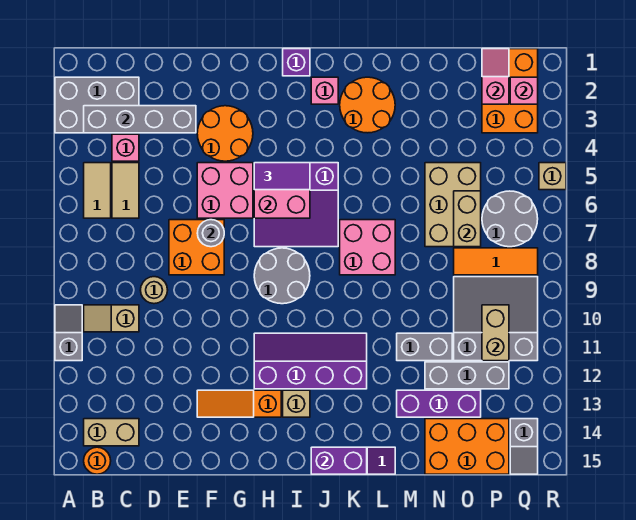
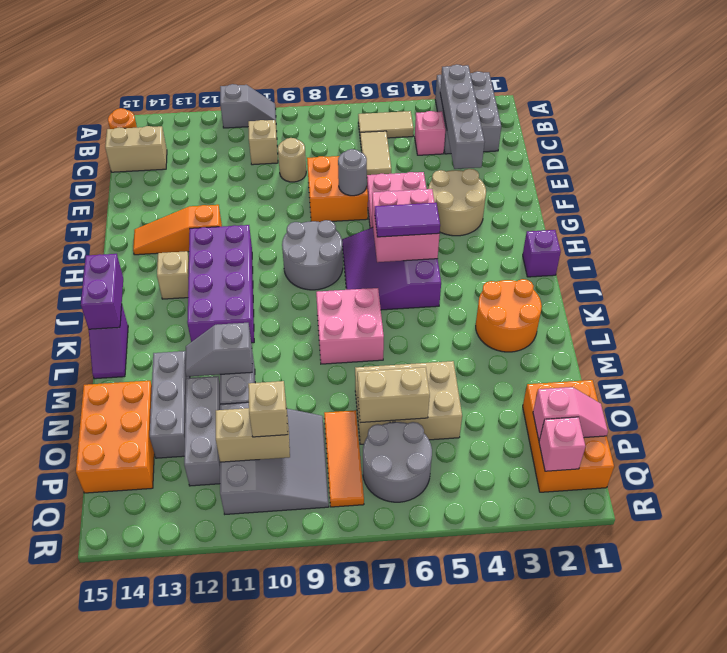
tan 1x2 brick [84,419,139,446] -> tan 1x2 brick turned to [105,126,167,172]
tan 1x2 tile [112,163,139,218] -> tan 1x2 tile turned to [360,131,391,175]
orange 2x2 round brick [197,106,253,161] -> tan 2x2 round brick [428,169,486,236]
orange 1x3 slope [197,390,281,417] -> orange 1x3 slope turned to [133,205,222,255]
purple 1x2 tile [254,163,310,190] -> purple 1x2 tile turned to [375,203,440,237]
purple 2x4 slope [254,333,367,389] -> purple 2x4 brick [187,225,254,343]
pink 1x1 brick [311,77,338,104] -> none
purple 1x3 brick [397,390,481,417] -> grey 1x3 brick [150,351,190,458]
orange 2x3 brick [482,49,538,133] -> orange 2x3 brick turned to [523,380,614,492]
grey 1x2 slope [510,419,538,474] -> grey 1x2 slope moved to [185,323,252,377]
tan 1x1 brick [539,163,566,190] -> tan 1x1 brick moved to [248,381,288,437]

